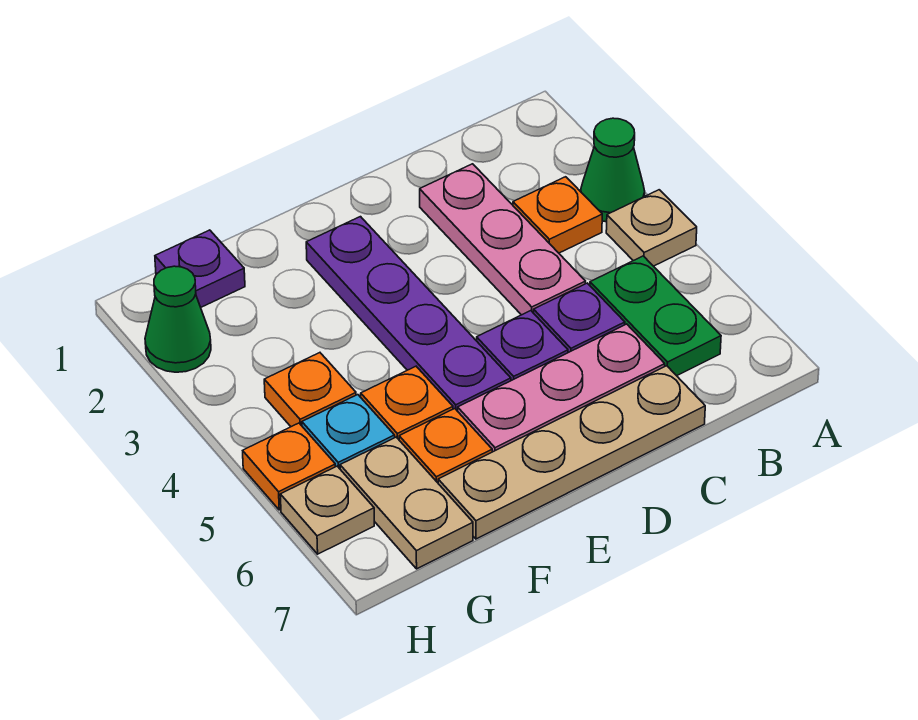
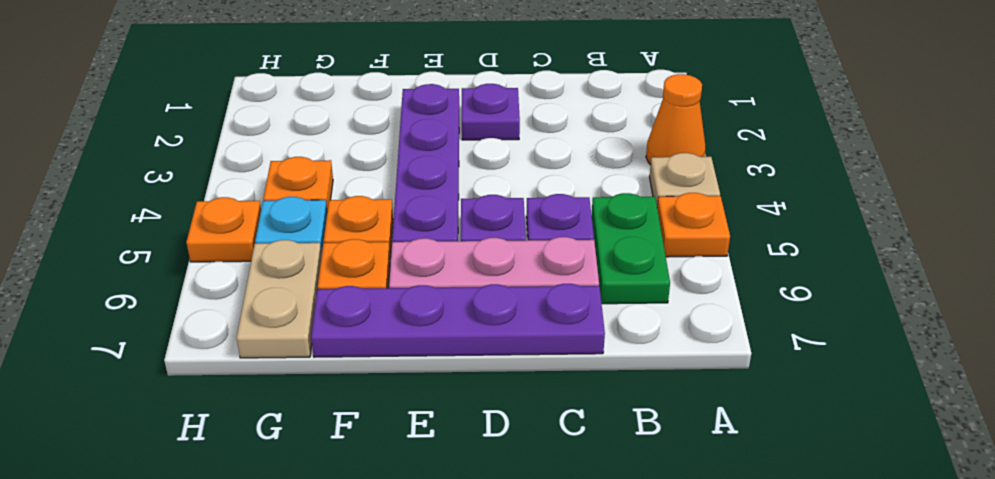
green 1x1 cone [581,118,645,222] -> orange 1x1 cone [646,74,706,165]
orange 1x1 plate [513,177,602,253] -> orange 1x1 plate moved to [657,193,730,257]
pink 1x3 plate [420,164,585,315] -> none
tan 1x4 plate [438,366,705,539] -> purple 1x4 plate [311,284,605,357]
purple 1x1 plate [155,230,245,307] -> purple 1x1 plate moved to [462,84,520,140]
green 1x1 cone [145,266,211,372] -> none
tan 1x1 plate [280,466,374,554] -> none

